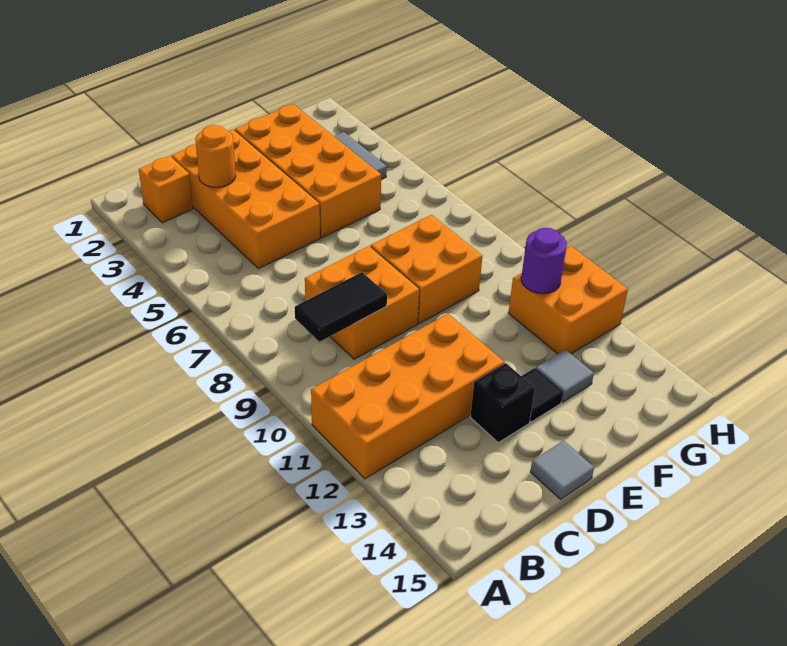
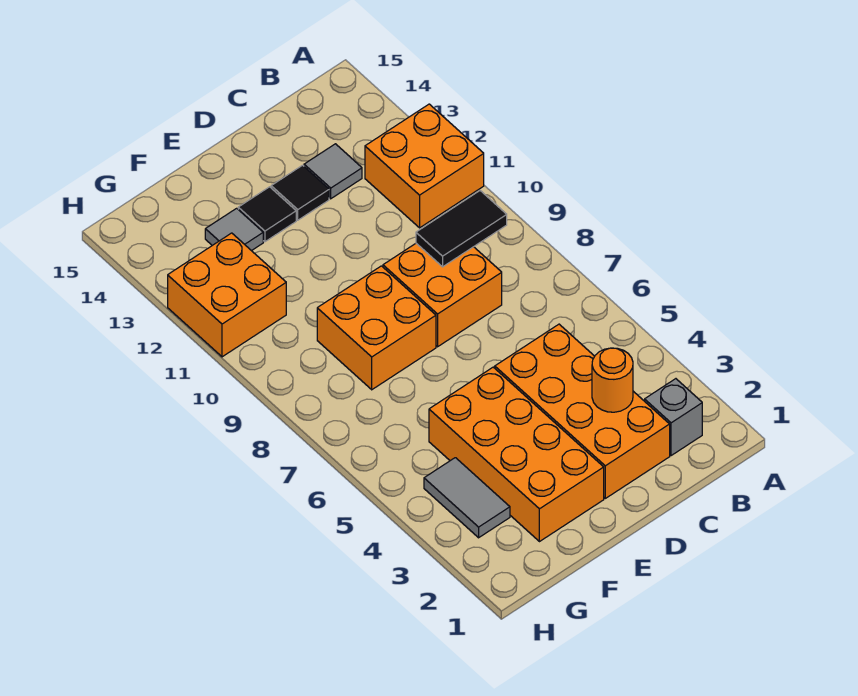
orange 2x4 brick [311,314,504,479] -> orange 2x2 brick [365,104,484,228]
orange 1x1 brick [139,156,193,223] -> grey 1x1 brick [645,379,702,456]
black 1x1 brick [470,363,535,443] -> black 1x1 tile [271,165,329,220]
grey 1x1 tile [530,441,594,499] -> grey 1x1 tile moved to [304,144,362,199]
purple 1x1 round brick [521,228,567,294] -> none

